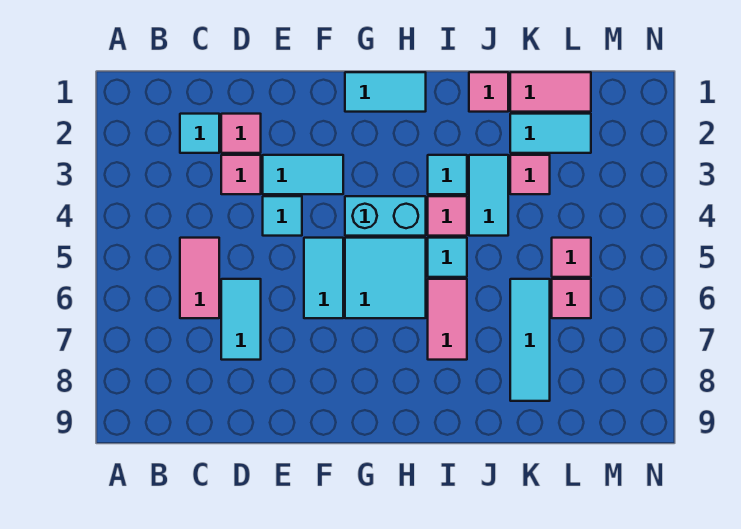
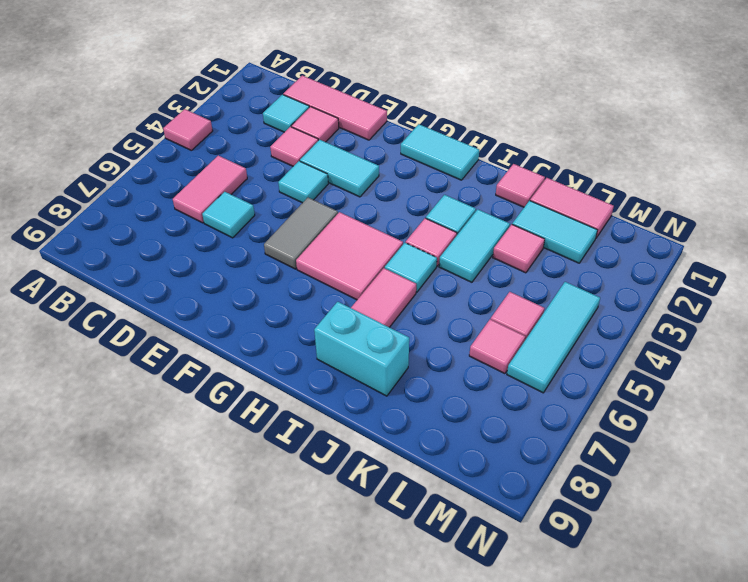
none -> pink 1x1 tile [163,109,213,150]
none -> pink 1x3 tile [283,76,387,140]
cyan 1x2 tile [221,279,261,360] -> cyan 1x1 tile [202,192,255,238]
cyan 1x2 tile [304,238,343,318] -> grey 1x2 tile [264,198,338,269]
cyan 1x2 brick [345,196,426,236] -> cyan 1x2 brick moved to [314,302,409,396]
cyan 2x2 tile [345,238,426,318] -> pink 2x2 tile [296,212,403,300]
cyan 1x3 tile [510,279,550,401] -> cyan 1x3 tile moved to [507,282,600,393]

